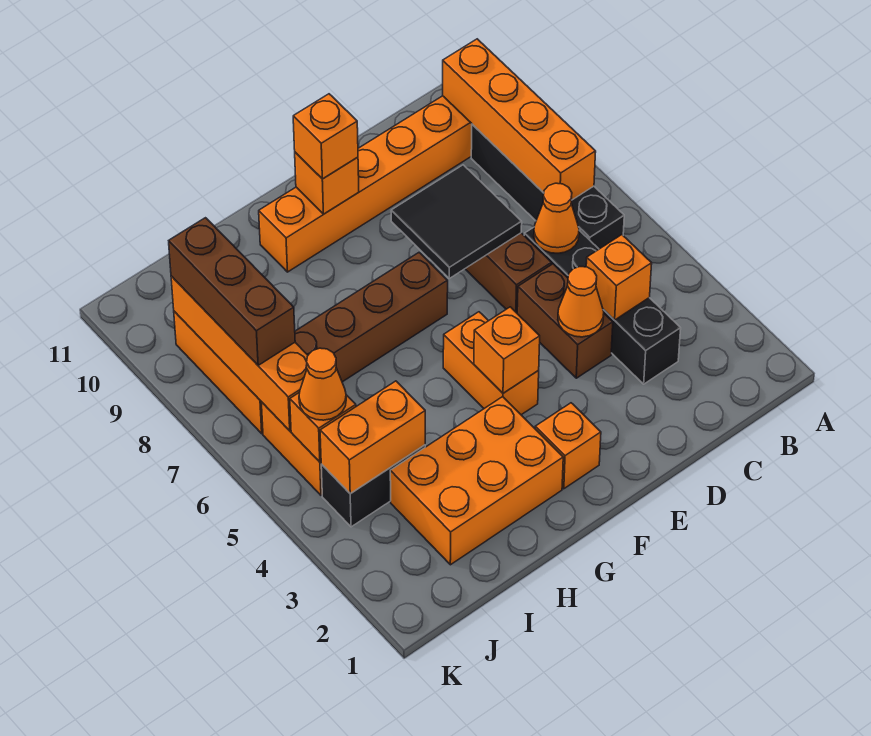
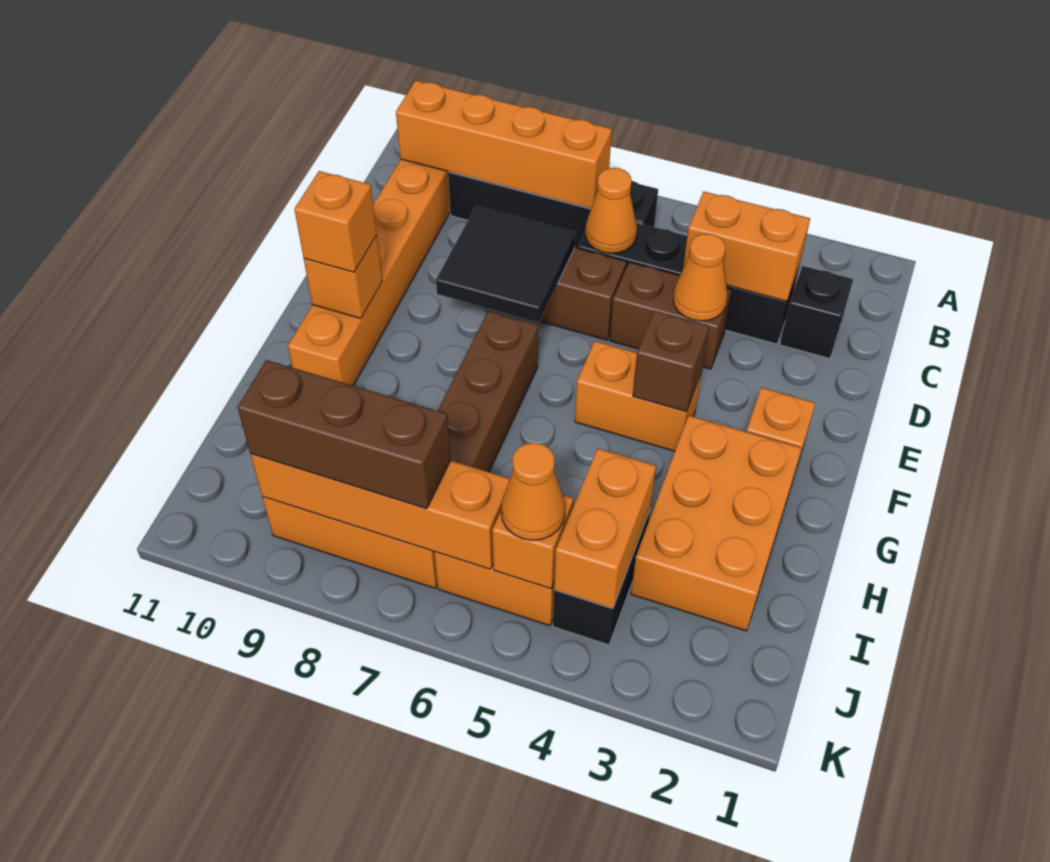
none -> black 1x1 brick [780,266,853,358]
orange 1x1 brick [586,235,652,320] -> orange 1x2 brick [683,192,810,301]
orange 1x1 brick [474,307,540,393] -> brown 1x1 brick [633,311,709,412]

